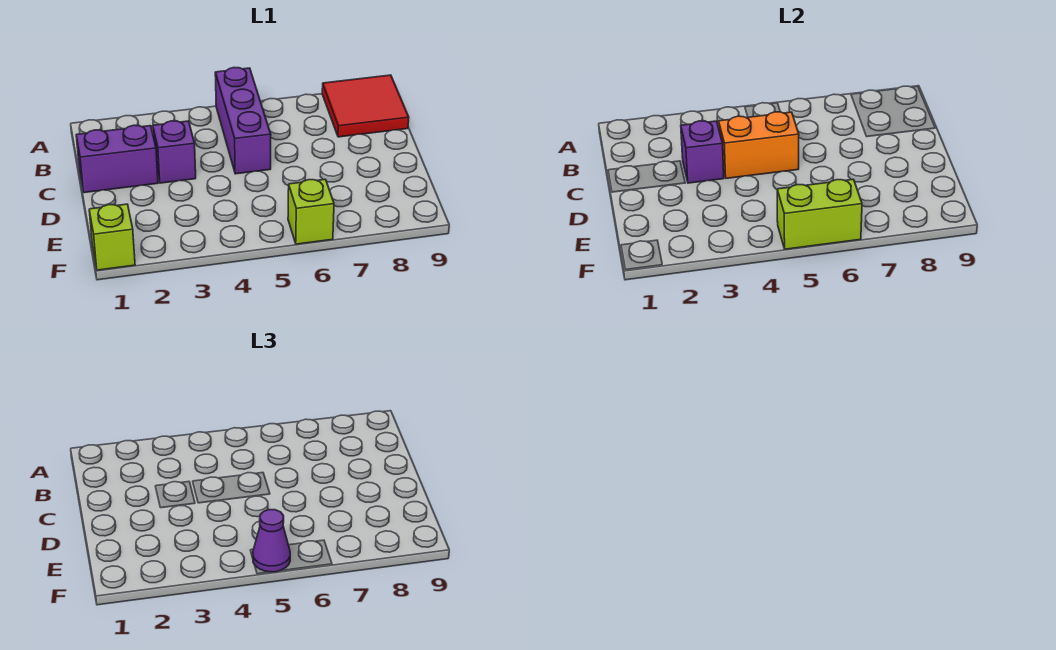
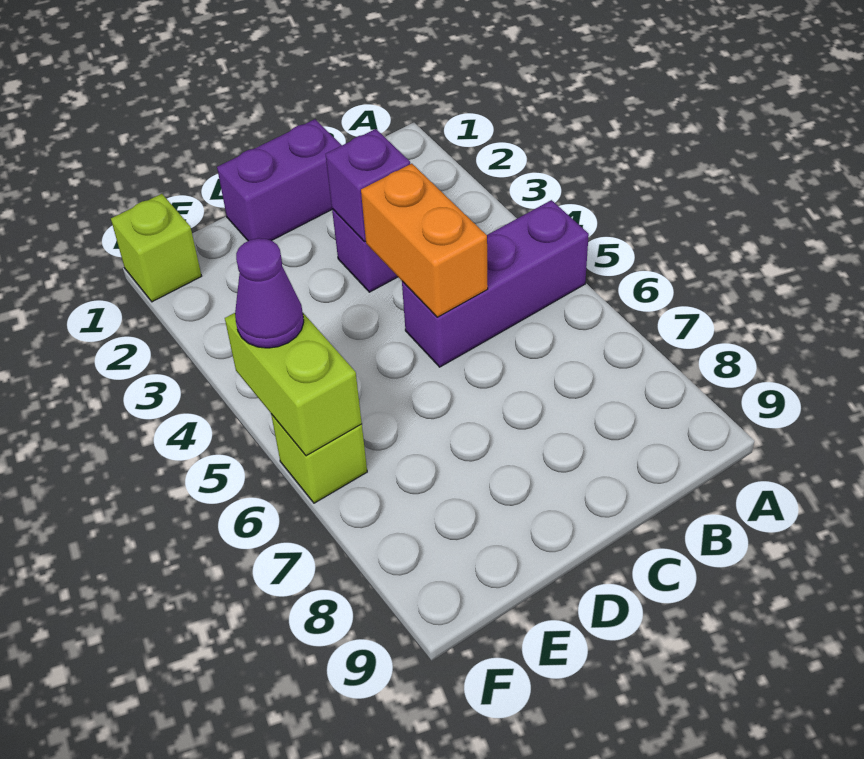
red 2x2 tile [322,75,409,137] -> none
purple 1x2 brick [76,125,158,193] -> purple 1x2 brick turned to [217,119,342,241]

